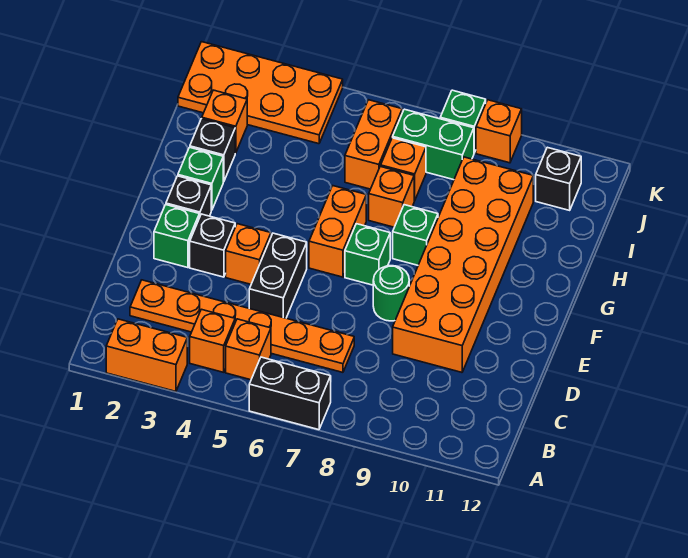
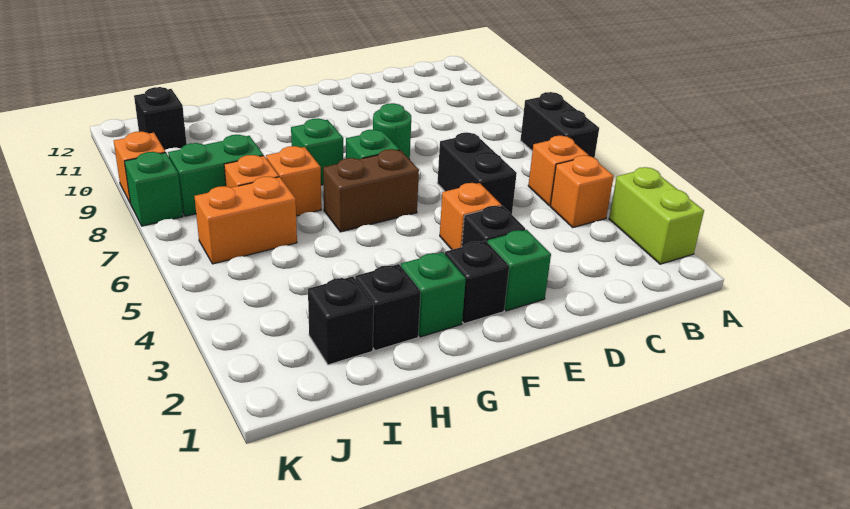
orange 1x2 brick [106,319,187,391] -> lime 1x2 brick [609,167,704,264]
orange 1x6 plate [130,280,354,372] -> none
black 1x2 brick [249,233,307,318] -> black 1x2 brick turned to [437,133,517,214]
orange 2x6 brick [393,157,533,372] -> none
orange 1x2 brick [309,186,366,277] -> brown 1x2 brick [323,149,419,232]
orange 1x1 brick [202,90,247,153] -> black 1x1 brick [308,277,374,365]
orange 2x4 plate [178,42,343,144] -> none
green 1x2 brick [393,109,474,180] -> green 1x2 brick turned to [168,135,263,216]

